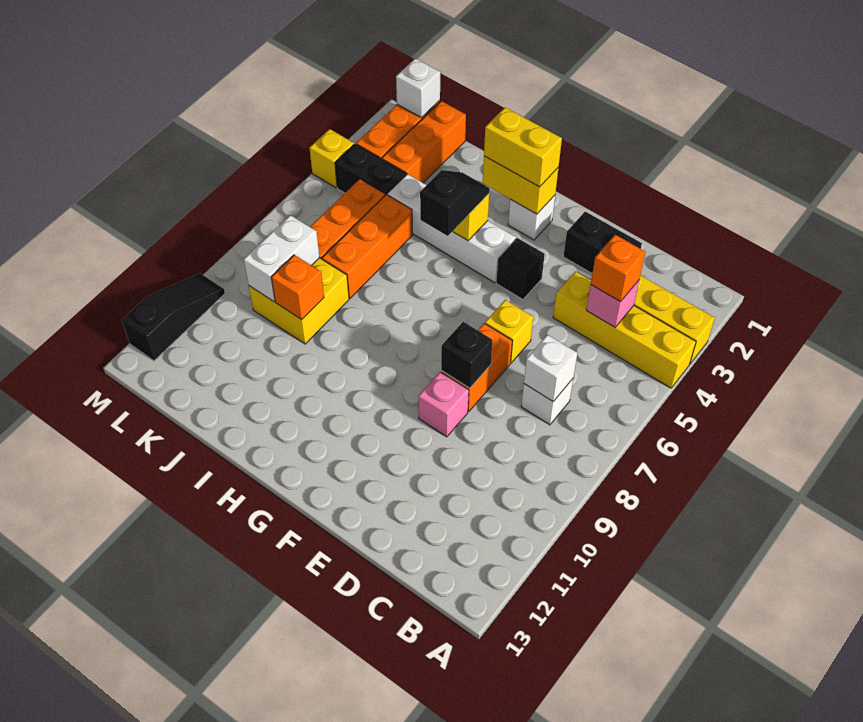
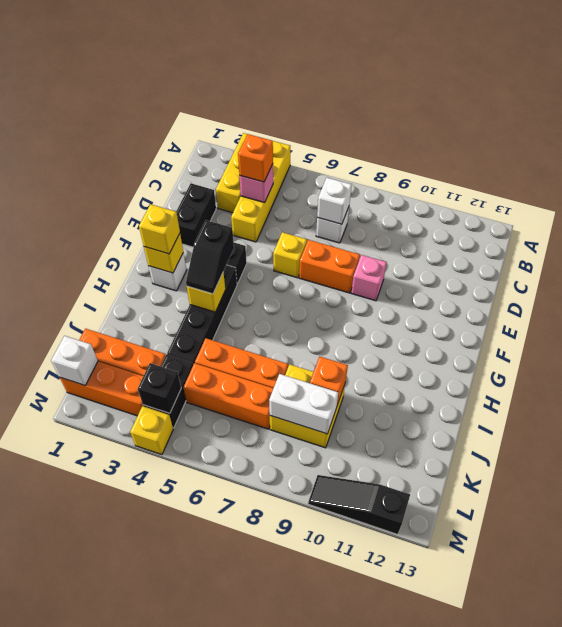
black 1x1 brick [441,322,492,388] -> black 1x1 brick moved to [138,363,181,413]
yellow 1x2 brick [483,156,559,214] -> yellow 1x1 brick [144,234,183,273]
yellow 1x2 brick [484,107,562,187] -> yellow 1x1 brick [139,204,180,254]
white 1x4 brick [388,174,516,283] -> black 1x4 brick [167,265,237,364]
black 1x2 slope [420,170,490,236] -> black 1x2 slope turned to [186,220,234,294]

